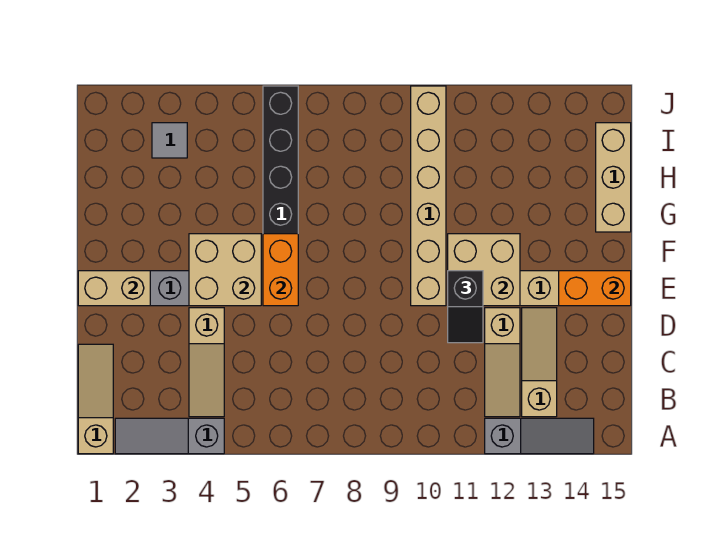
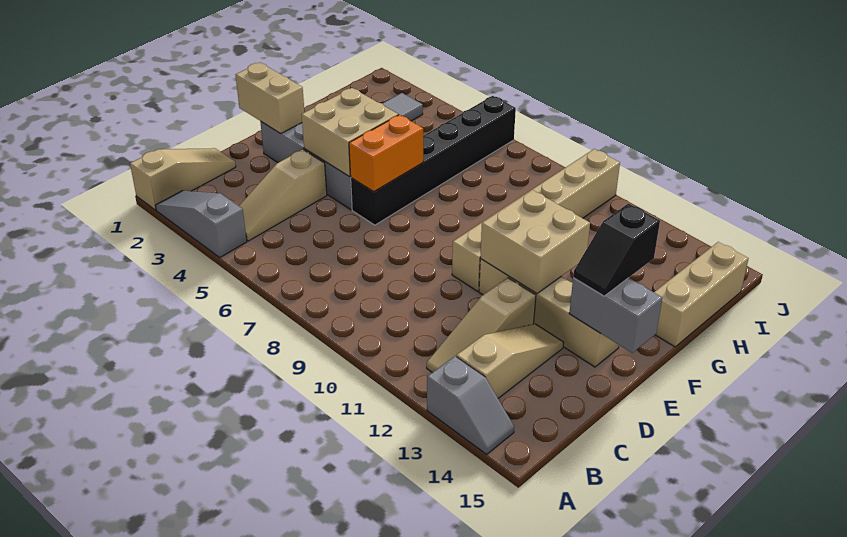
grey 1x3 slope [485,418,594,454] -> grey 1x2 slope [427,356,514,454]
black 1x2 slope [448,271,483,343] -> black 1x2 slope moved to [573,203,660,296]
orange 1x2 brick [559,271,631,306] -> grey 1x2 brick [569,278,662,353]

